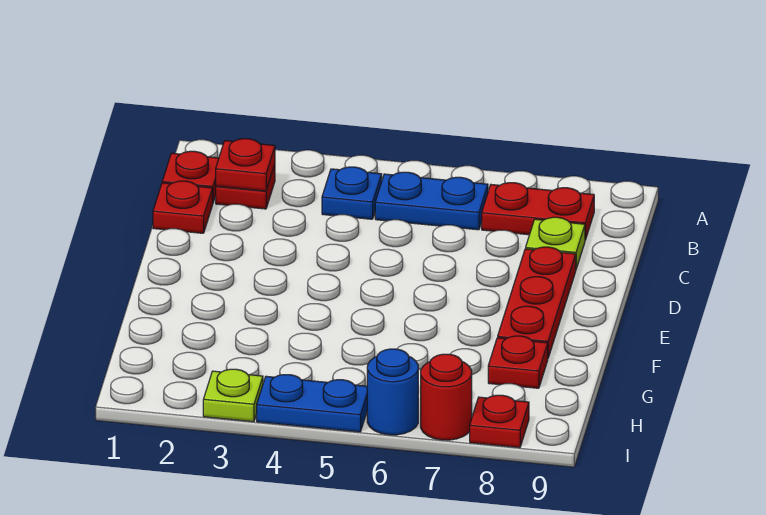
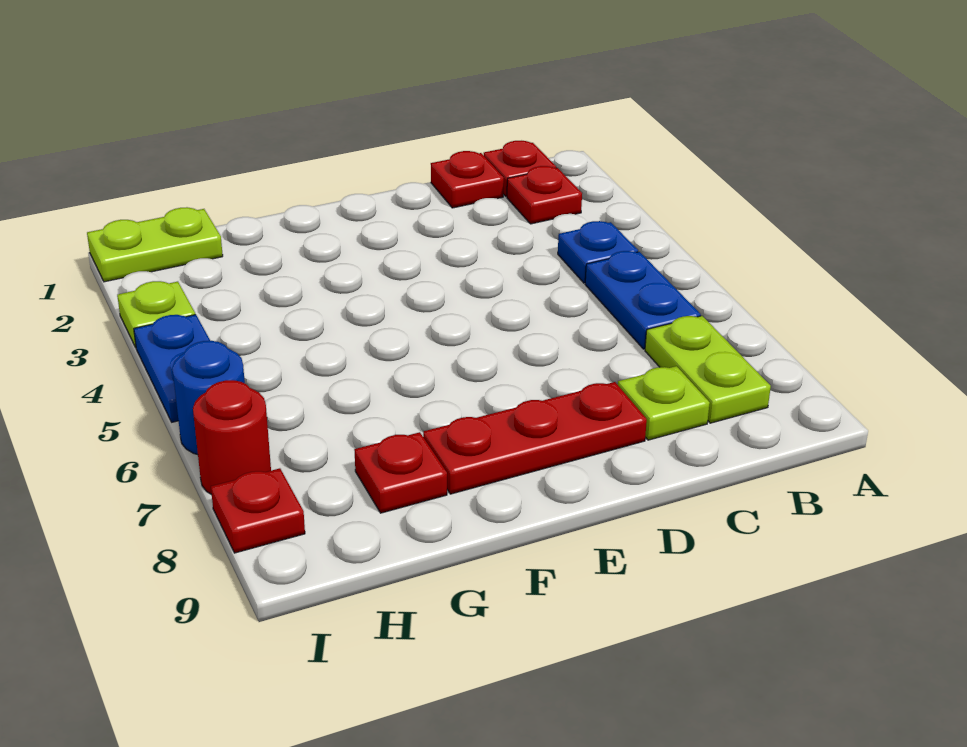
red 1x1 plate [216,139,275,191] -> none
red 1x2 plate [482,183,594,240] -> lime 1x2 plate [645,316,771,423]
none -> lime 1x2 plate [87,207,223,282]

